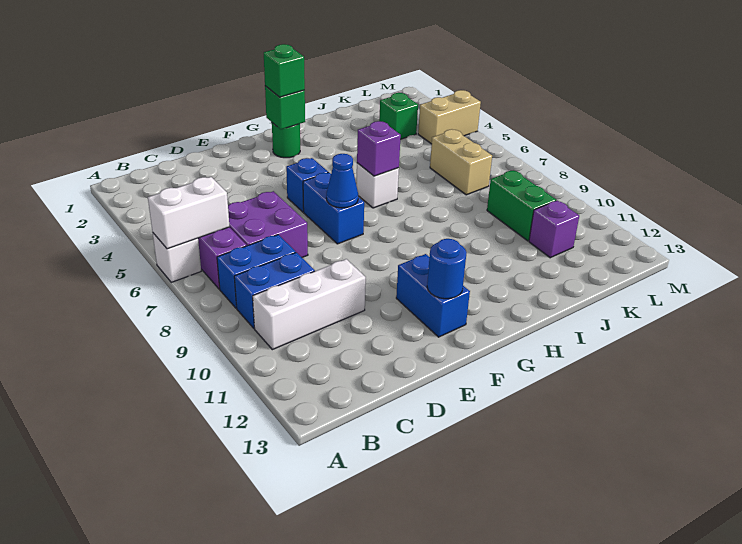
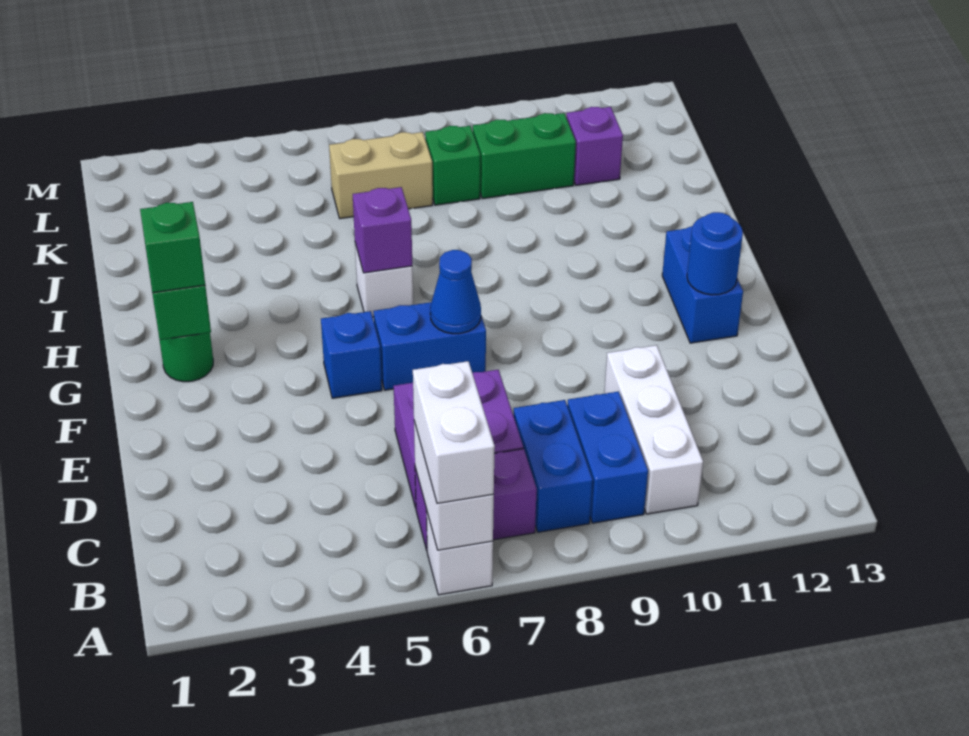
none -> white 1x2 brick [413,361,495,504]
blue 1x2 brick [396,254,470,337] -> blue 1x2 brick turned to [662,226,743,343]
green 1x1 brick [379,93,418,139] -> green 1x1 brick moved to [425,126,480,205]
tan 1x2 brick [418,90,481,144] -> none

